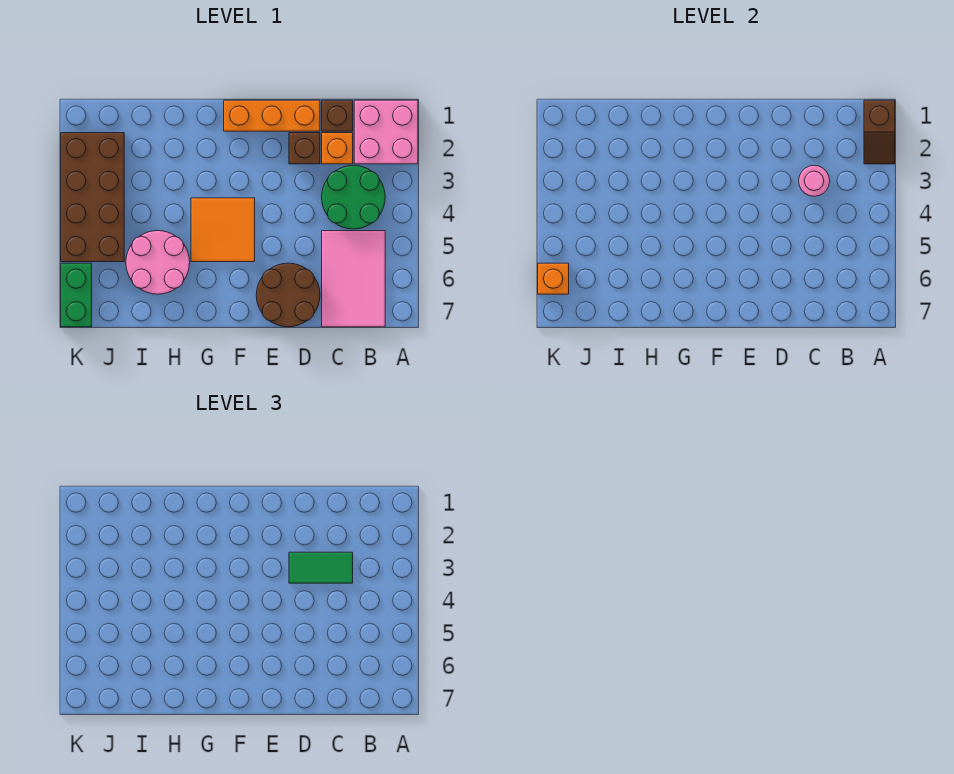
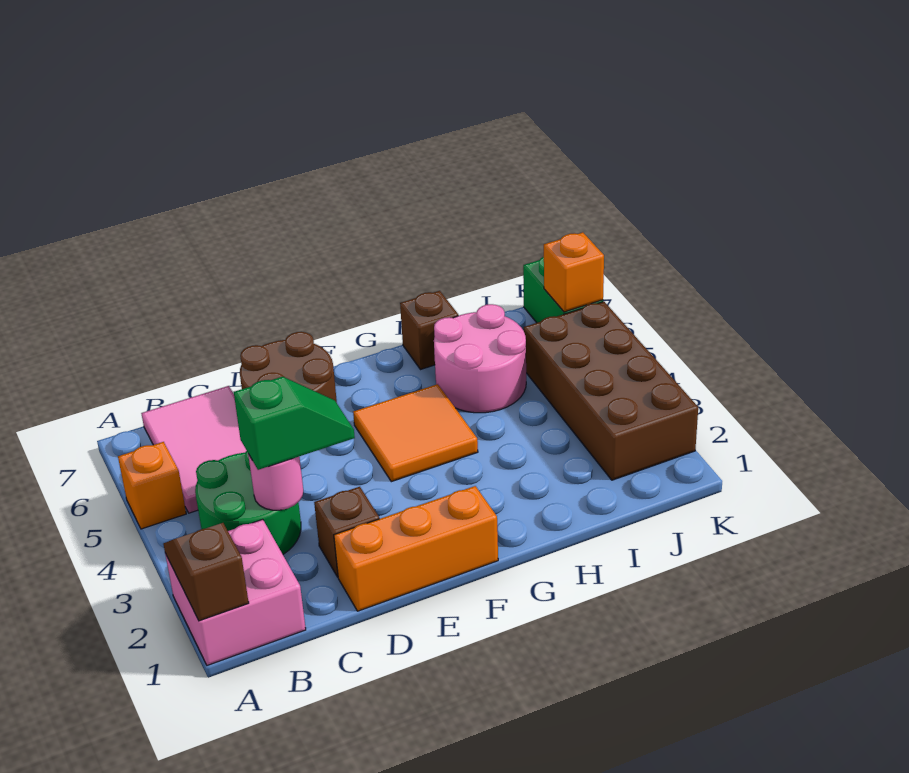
brown 1x1 brick [322,100,353,131] -> brown 1x1 brick moved to [400,291,458,370]
orange 1x1 brick [322,133,353,164] -> orange 1x1 brick moved to [118,442,186,529]
green 1x2 tile [289,552,353,583] -> green 1x2 slope [234,377,355,470]

